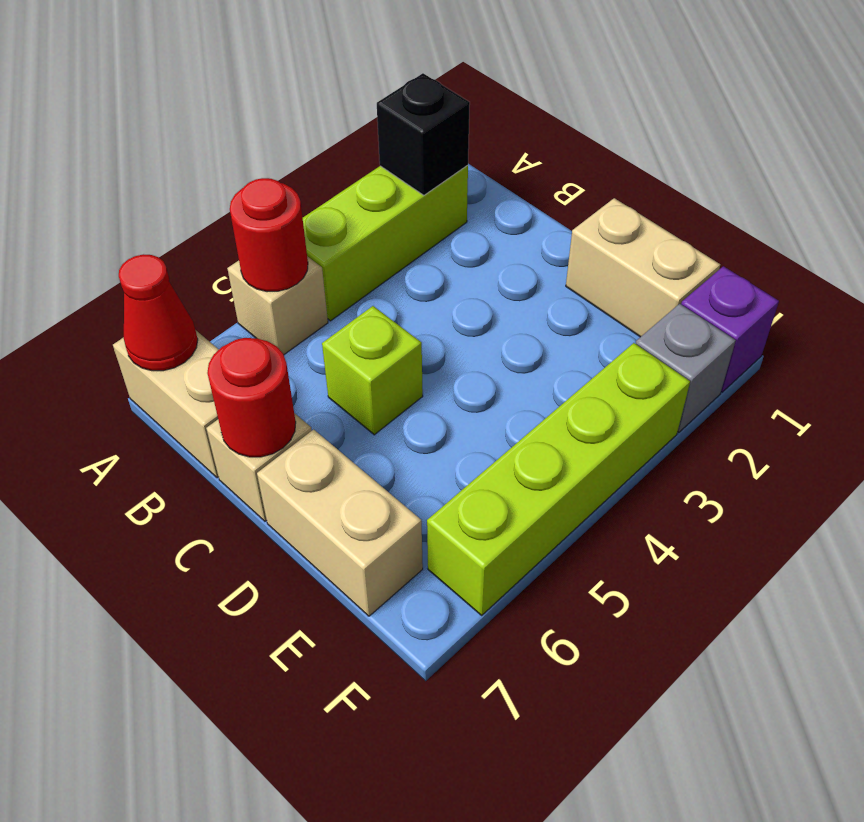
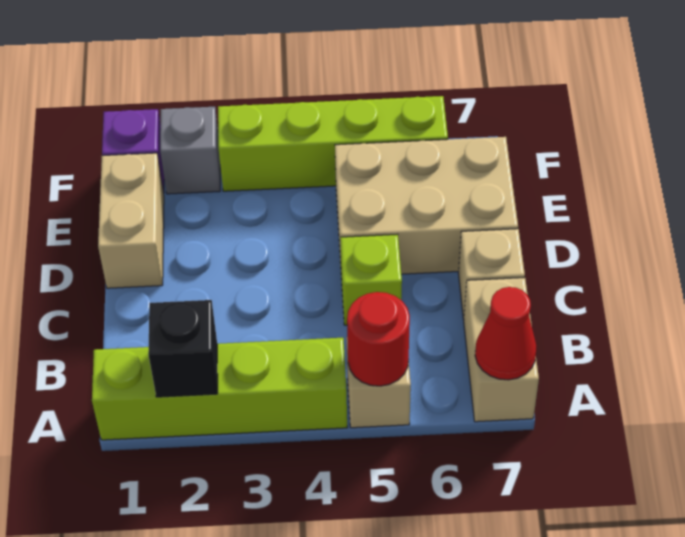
lime 1x3 brick [303,165,468,321] -> lime 1x4 brick [92,338,347,440]
red 1x1 round brick [207,338,296,457] -> none
tan 1x2 brick [257,429,423,616] -> tan 2x3 brick [335,137,518,274]

